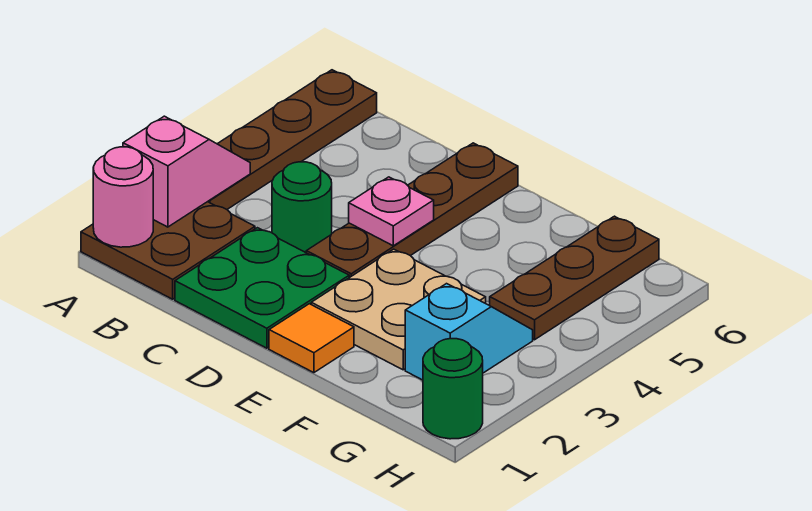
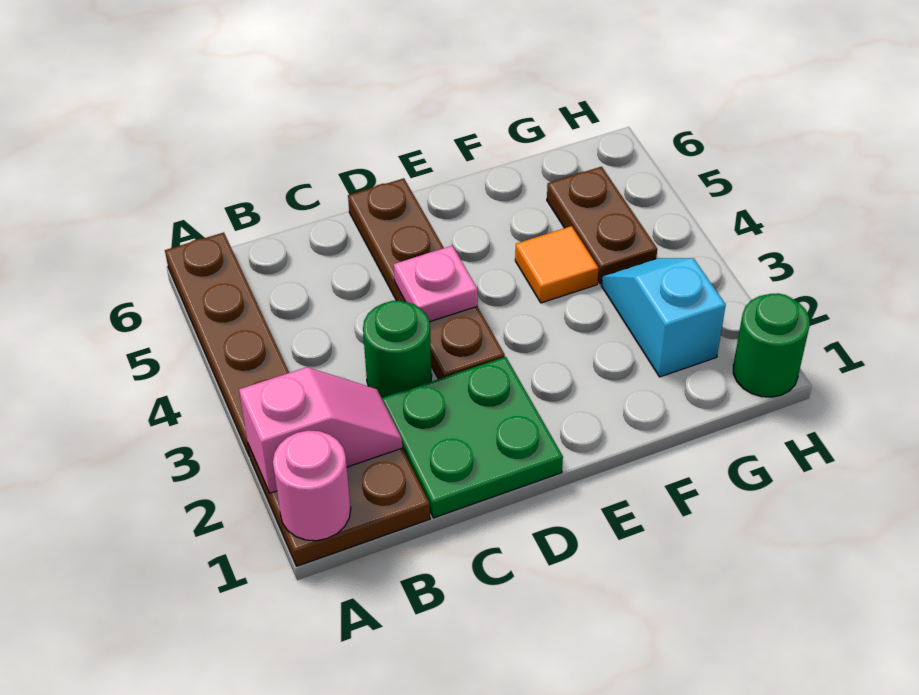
pink 1x2 slope [123,116,250,227] -> pink 1x2 slope turned to [239,367,402,493]
orange 1x1 tile [269,304,354,373] -> orange 1x1 tile moved to [515,226,599,303]
tan 2x2 plate [311,249,486,370] -> none
brown 1x3 plate [490,216,659,340] -> brown 1x2 plate [547,167,657,284]

